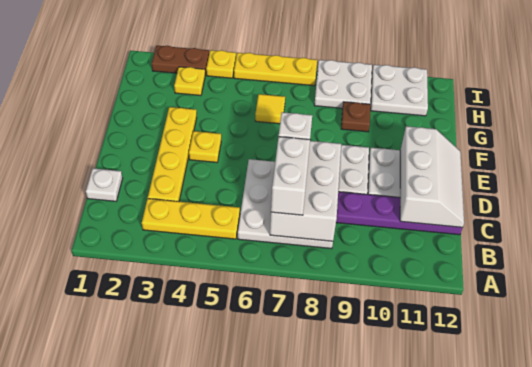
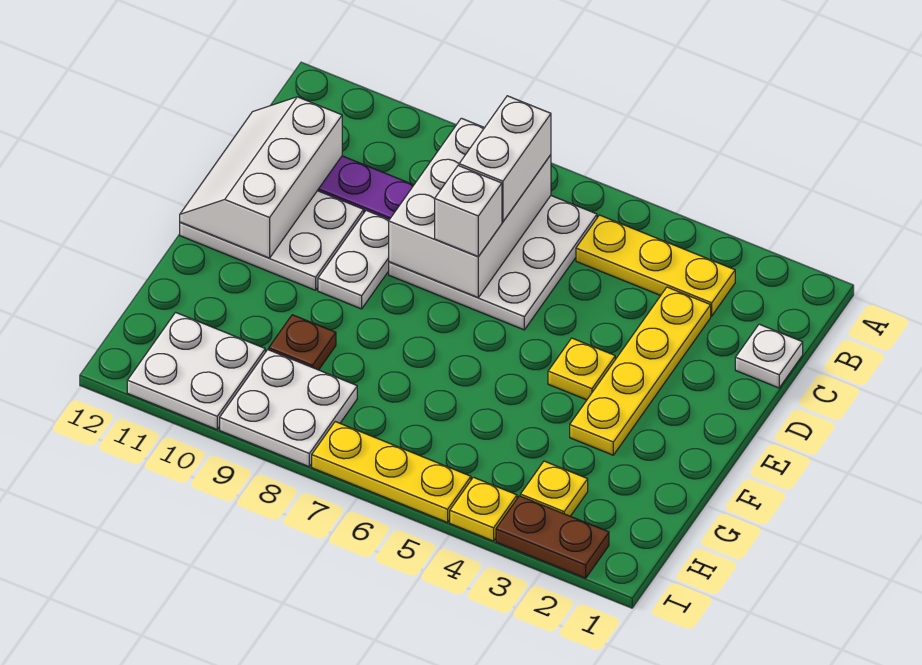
yellow 1x1 tile [255,94,285,124] -> none

